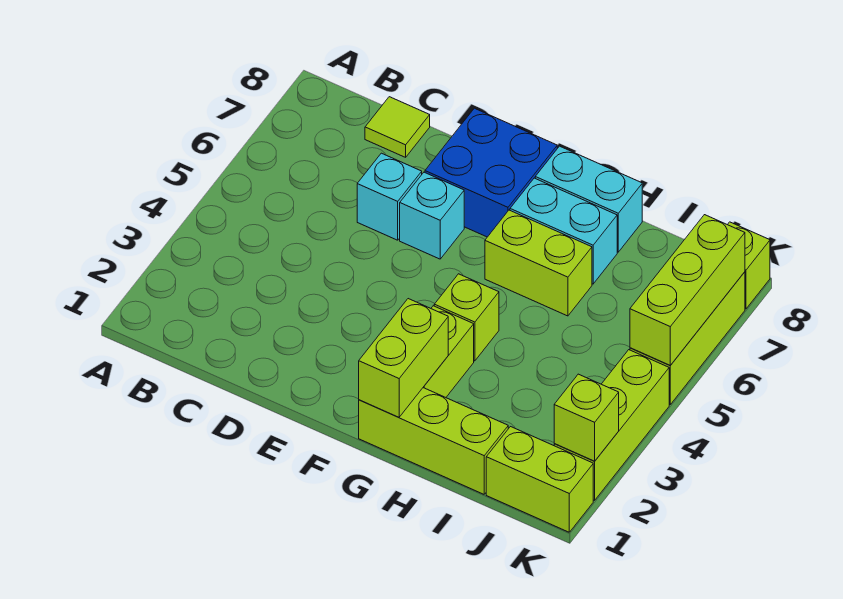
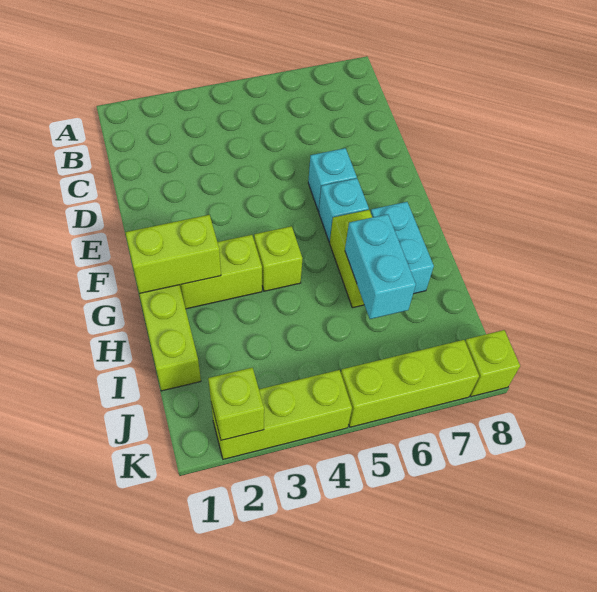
lime 1x1 tile [365,97,430,157] -> none
cyan 1x1 brick [357,153,422,240] -> cyan 1x1 brick moved to [319,178,369,242]
blue 2x2 brick [425,108,557,237] -> none
cyan 1x2 brick [535,146,642,252] -> cyan 1x2 brick moved to [345,214,416,319]
lime 1x2 brick [486,427,593,532] -> none
lime 1x3 brick [630,215,745,365] -> none

